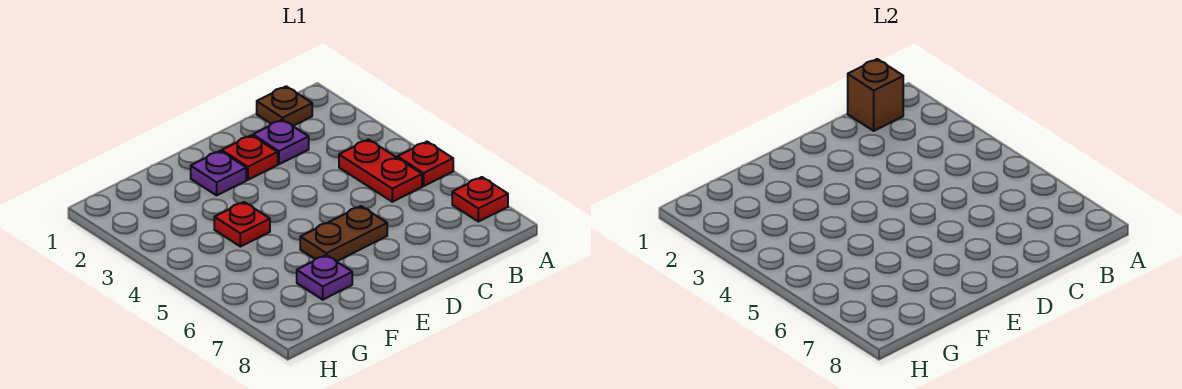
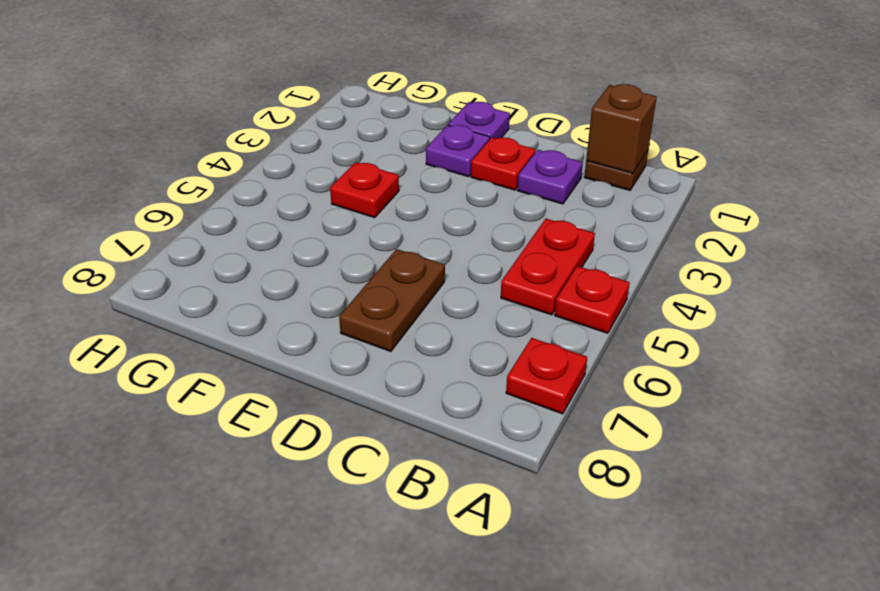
brown 1x2 plate [300,206,387,262] -> brown 1x2 plate turned to [339,249,445,351]
purple 1x1 plate [297,255,352,300] -> purple 1x1 plate moved to [448,102,510,139]

